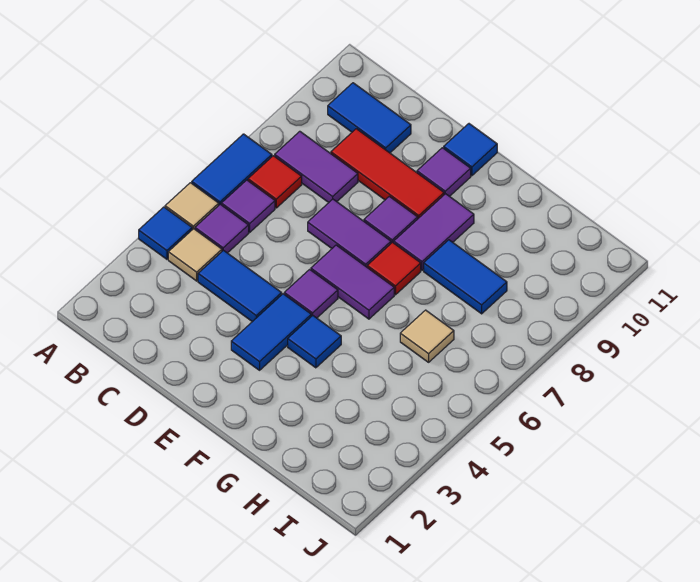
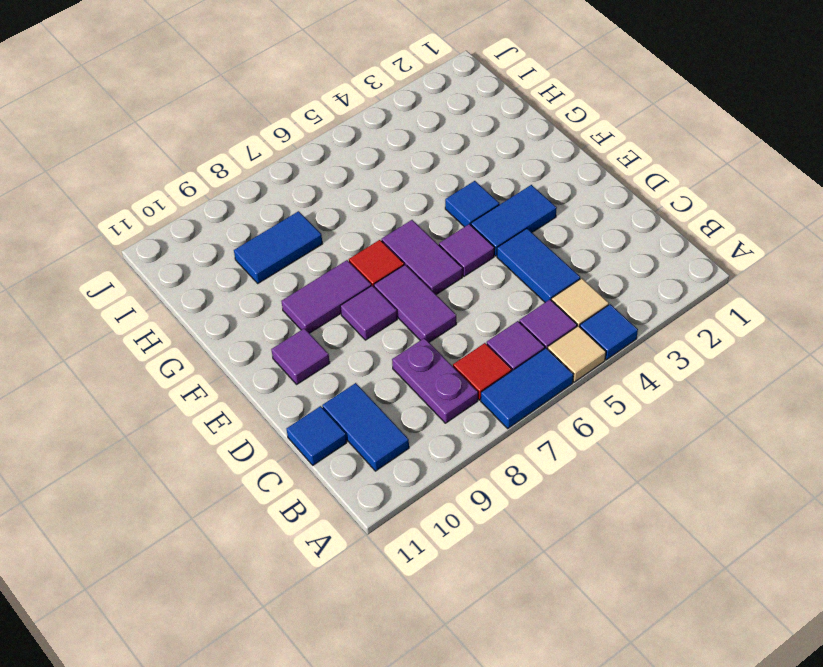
purple 1x2 tile [275,131,358,203] -> purple 1x2 plate [392,338,478,423]
red 1x3 tile [331,129,444,218] -> none
blue 1x1 tile [444,124,497,176] -> blue 1x1 tile moved to [286,406,347,465]
blue 1x2 tile [424,240,507,314] -> blue 1x2 tile turned to [234,211,322,283]
tan 1x1 tile [400,310,454,362] -> none

